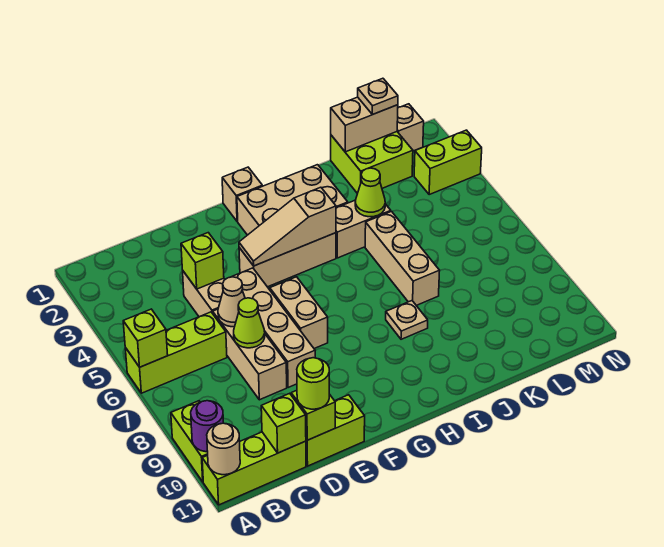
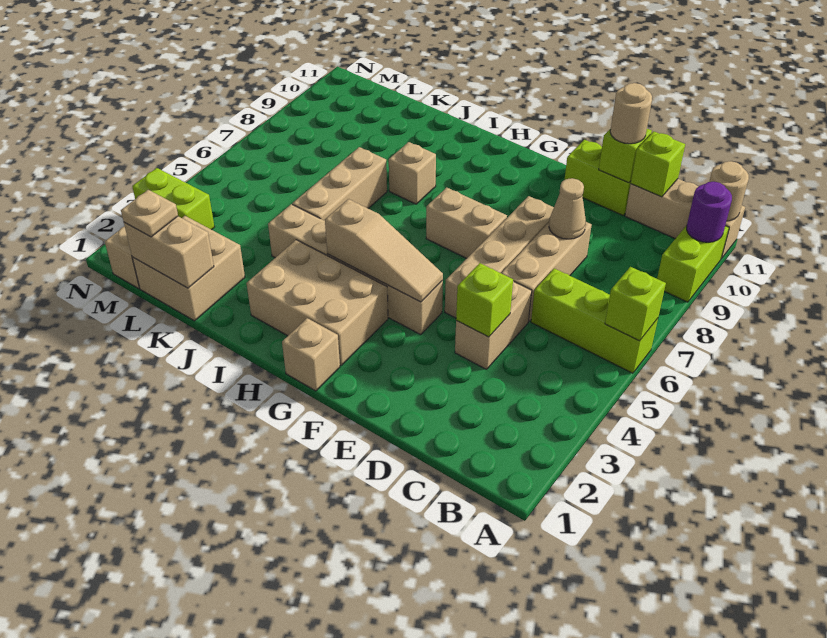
lime 1x3 brick [202,432,306,505] -> tan 1x3 brick [625,179,745,259]
tan 1x1 cone [218,277,245,327] -> tan 1x1 cone moved to [549,178,586,239]
lime 1x1 cone [234,298,265,348] -> none
lime 1x1 round brick [297,358,329,409] -> tan 1x1 round brick [610,83,652,144]
tan 1x2 brick [270,277,328,349] -> tan 1x2 brick turned to [426,188,507,258]
tan 1x1 plate [386,301,428,339] -> tan 1x1 brick [389,142,436,204]
lime 1x1 cone [355,168,385,217] -> none
lime 2x2 brick [331,132,413,194] -> tan 2x2 brick [132,216,245,321]

